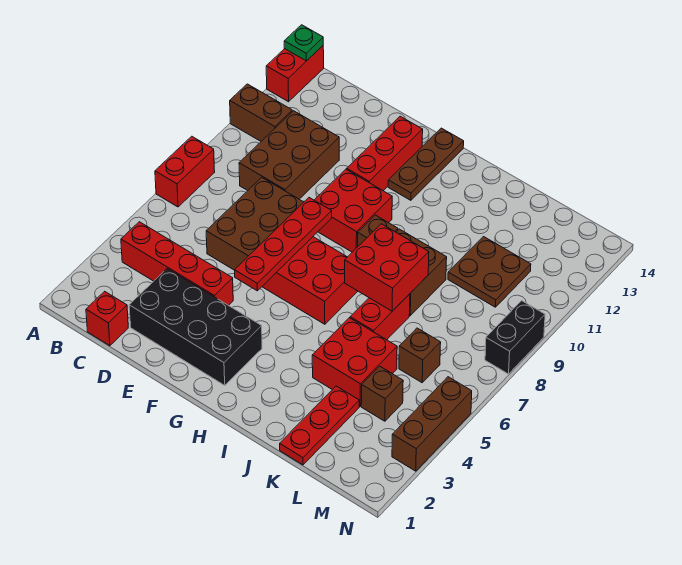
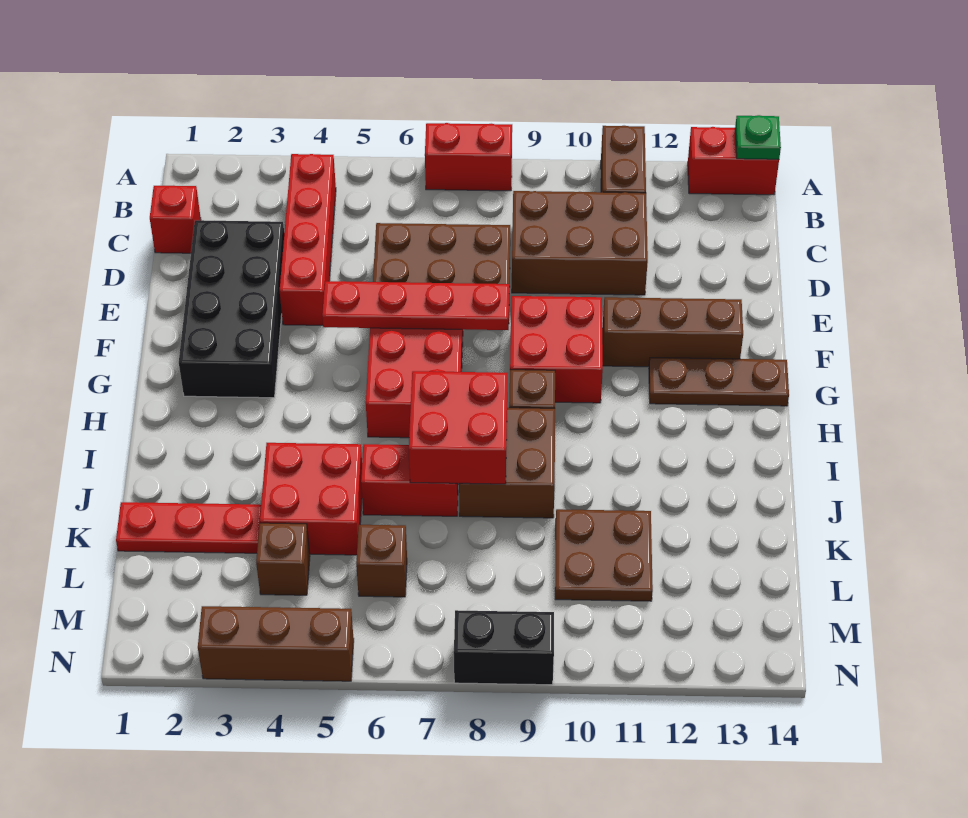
red 1x3 brick [347,116,423,191] -> brown 1x3 brick [602,297,743,367]

